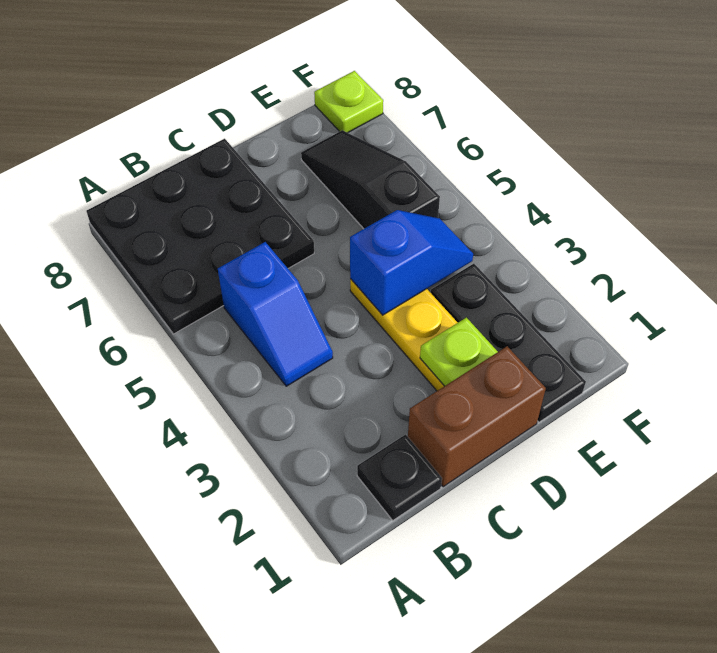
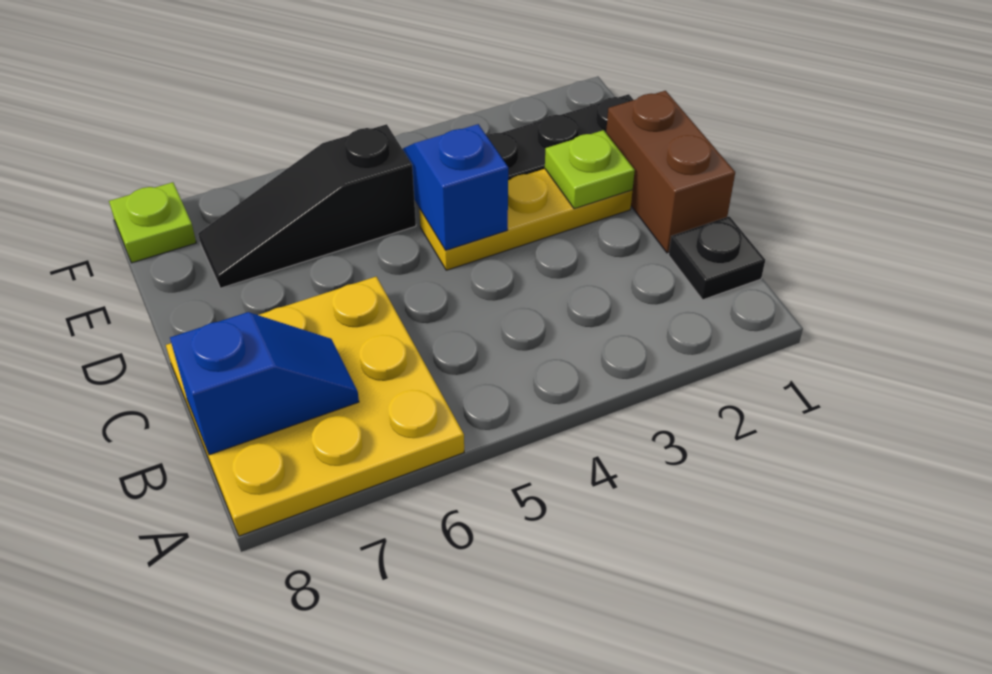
black 3x3 plate [86,139,314,334] -> yellow 3x3 plate [166,277,464,536]
blue 1x2 slope [218,242,333,386] -> blue 1x2 slope moved to [170,312,359,455]

